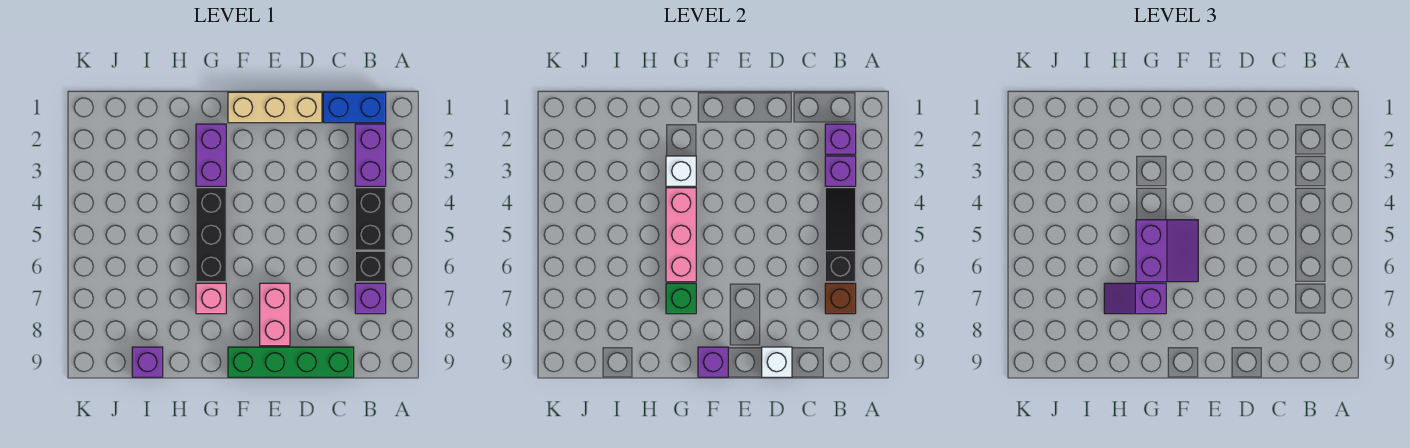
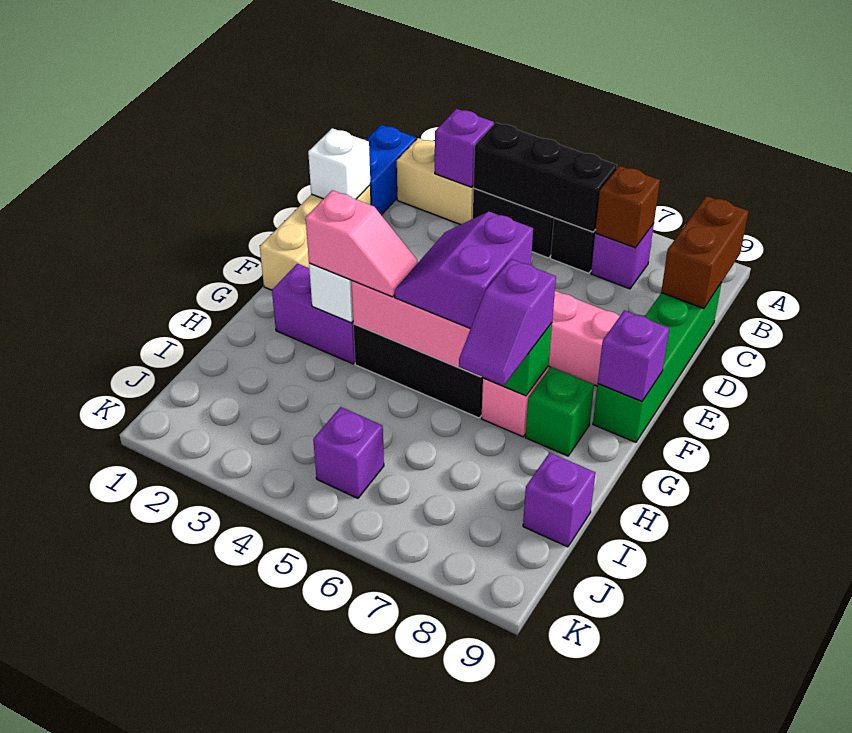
purple 1x2 brick [355,124,386,186] -> tan 1x2 brick [397,138,474,225]
purple 1x1 brick [825,124,856,154] -> purple 1x1 brick moved to [313,407,384,498]
black 1x3 slope [825,188,856,282] -> black 1x3 brick [473,123,617,232]
none -> brown 1x2 brick [661,196,749,309]
white 1x1 brick [762,347,792,377] -> white 1x1 brick moved to [308,128,370,199]
purple 2x2 slope [1136,220,1198,282] -> purple 2x2 slope turned to [395,212,533,329]
none -> pink 1x2 slope [306,190,418,297]
none -> green 1x1 brick [525,367,594,456]

